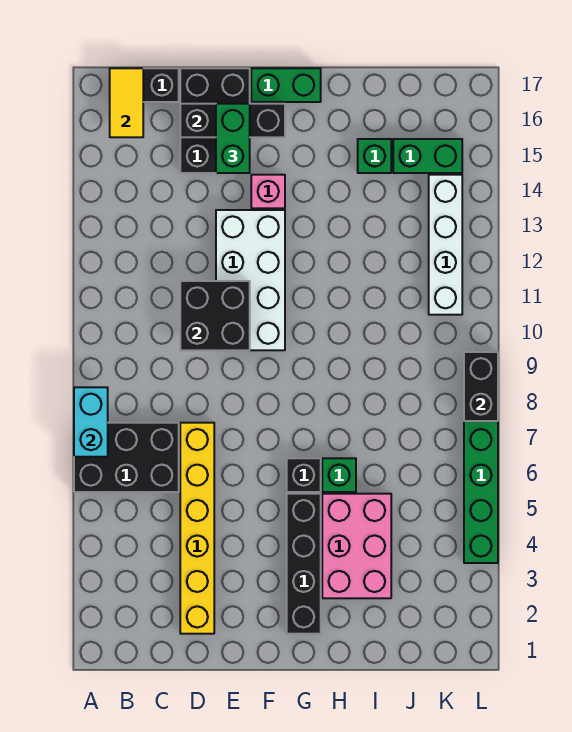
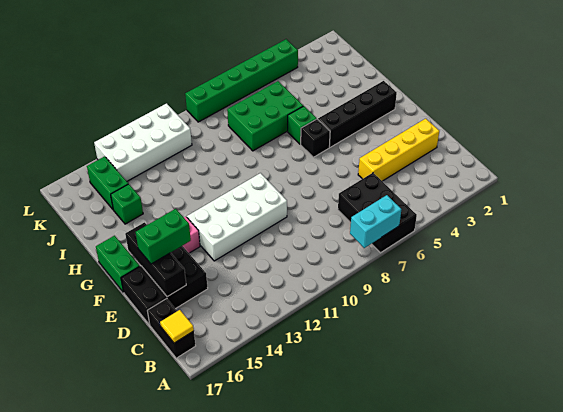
yellow 1x2 tile [110,68,143,137] -> yellow 1x1 tile [160,310,194,343]
yellow 1x6 brick [180,423,214,634] -> yellow 1x4 brick [358,119,439,181]
black 2x2 brick [180,281,250,350] -> none
pink 2x3 brick [322,494,391,598] -> none
none -> green 2x3 brick [227,81,303,151]
white 1x4 brick [429,175,462,315] -> white 2x4 brick [94,103,192,181]
black 1x2 brick [464,352,498,421] -> none

